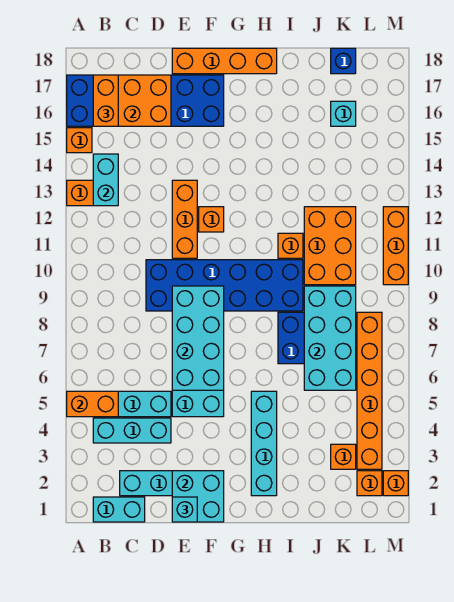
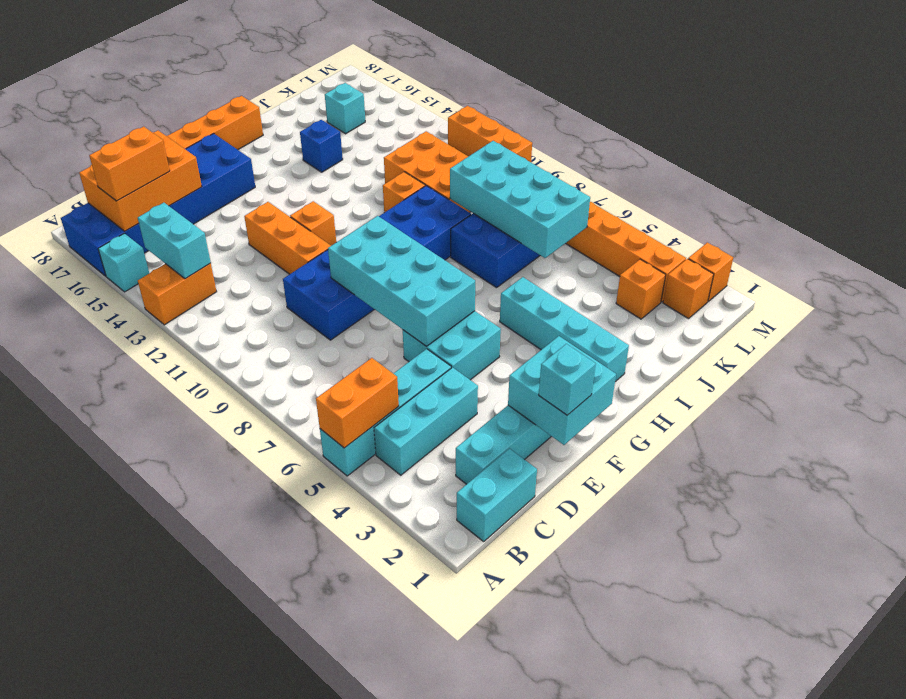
orange 1x1 brick [67,128,92,153] -> cyan 1x1 brick [98,233,149,292]
orange 1x2 brick [93,75,118,126] -> orange 1x2 brick turned to [89,126,170,201]
blue 1x1 brick [331,48,356,74] -> blue 1x1 brick moved to [300,120,343,172]

